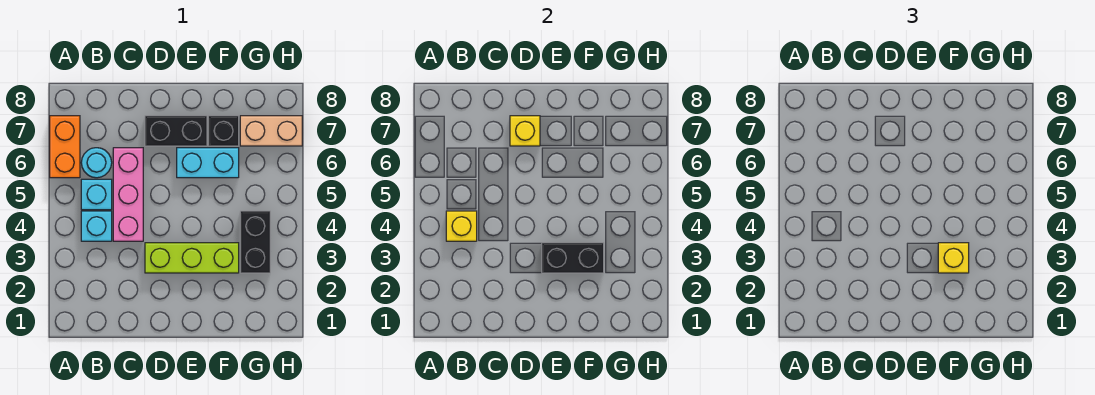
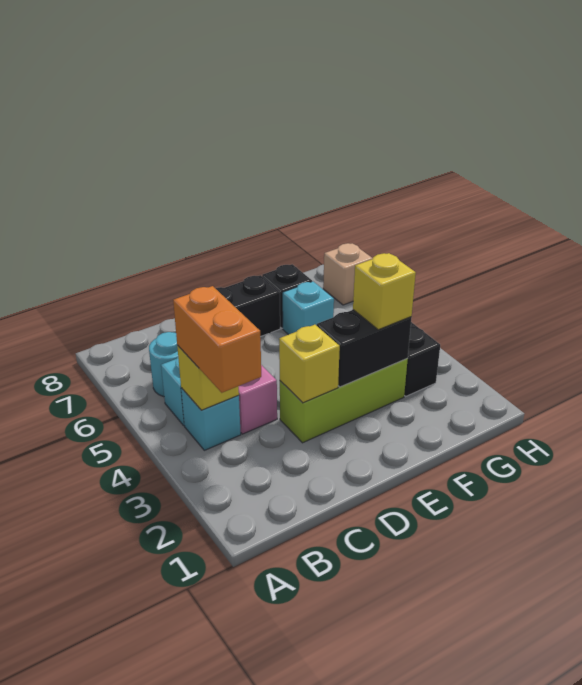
orange 1x2 brick [50,116,80,178] -> orange 1x2 brick moved to [173,286,261,393]
yellow 1x1 brick [510,116,540,146] -> yellow 1x1 brick moved to [279,325,340,403]
cyan 1x2 brick [177,148,239,178] -> cyan 1x1 brick [283,281,334,335]
tan 1x2 brick [240,116,302,146] -> tan 1x1 brick [323,243,373,305]

